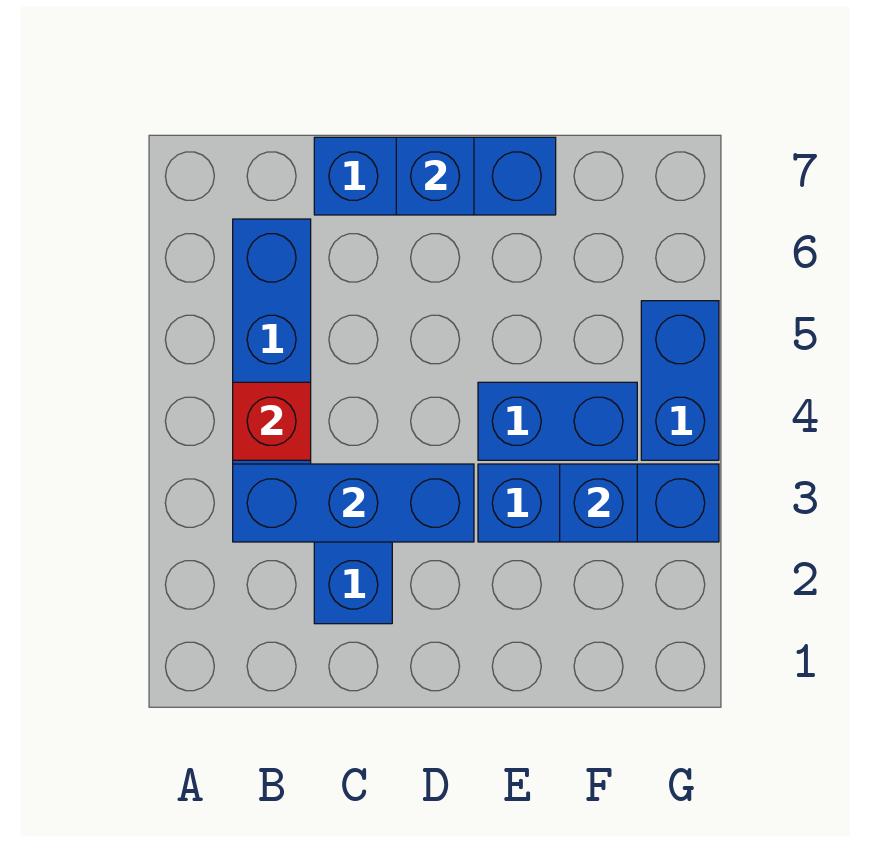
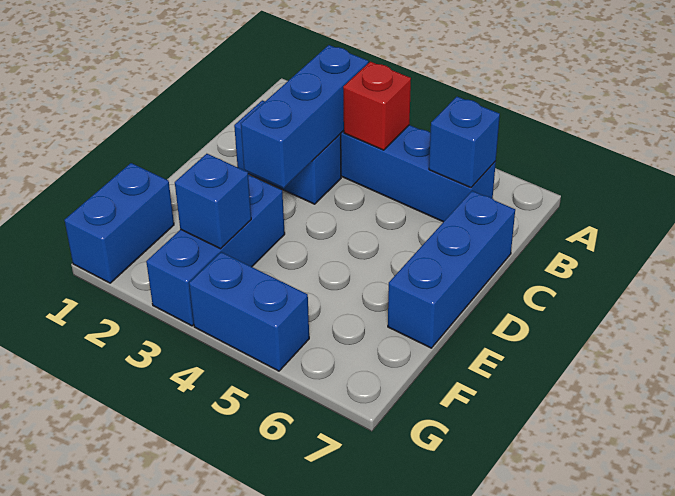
blue 1x1 brick [396,137,474,215] -> blue 1x1 brick moved to [429,97,500,188]
blue 1x2 brick [478,382,637,460] -> blue 1x2 brick moved to [65,163,174,283]

